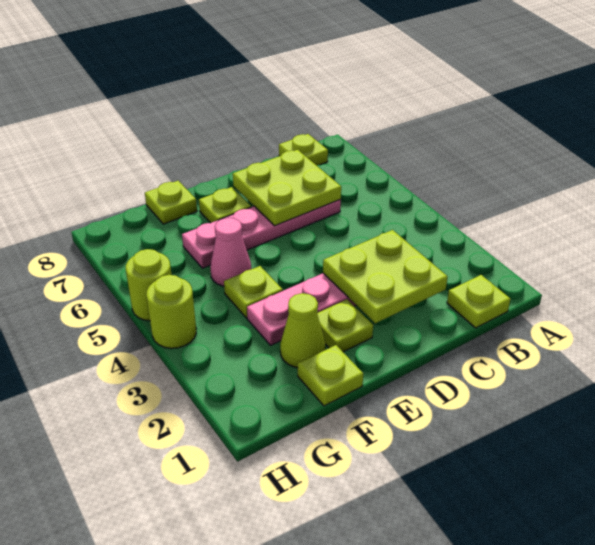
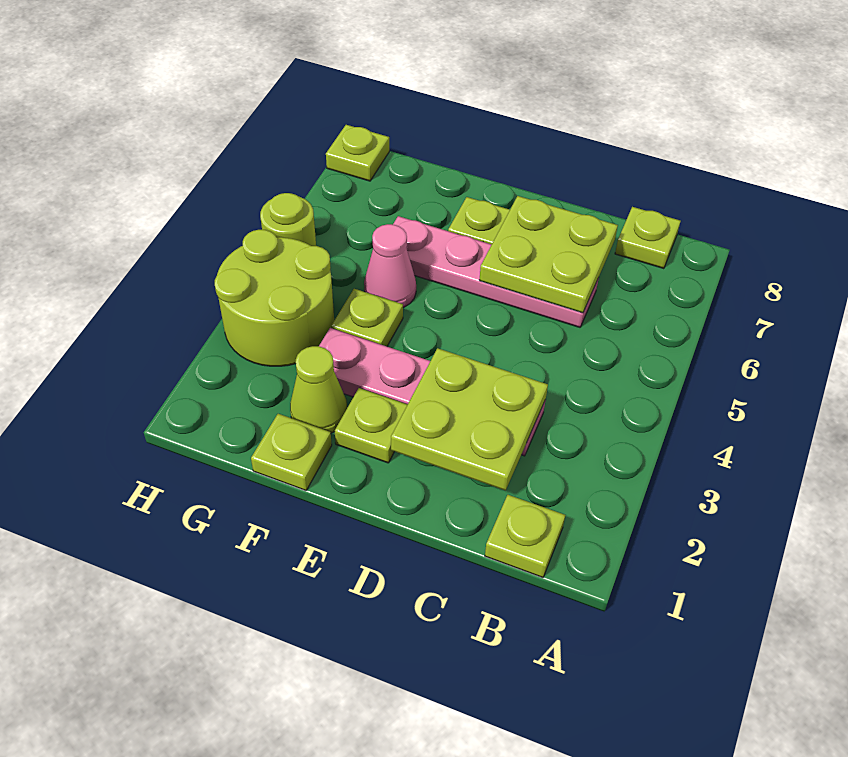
lime 1x1 plate [145,181,197,224] -> lime 1x1 plate moved to [326,125,389,181]
lime 1x1 round brick [146,275,196,348] -> lime 2x2 round brick [215,230,334,366]

